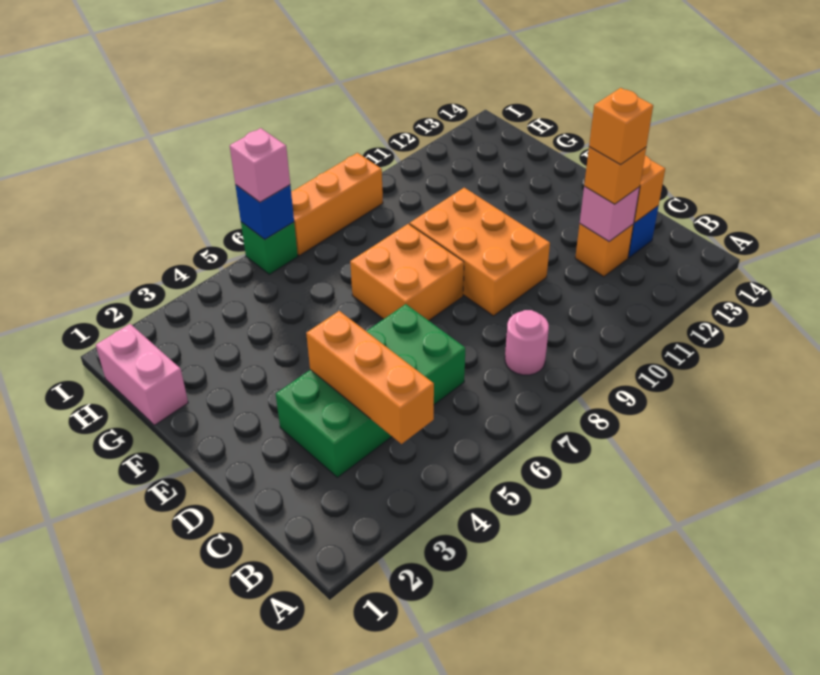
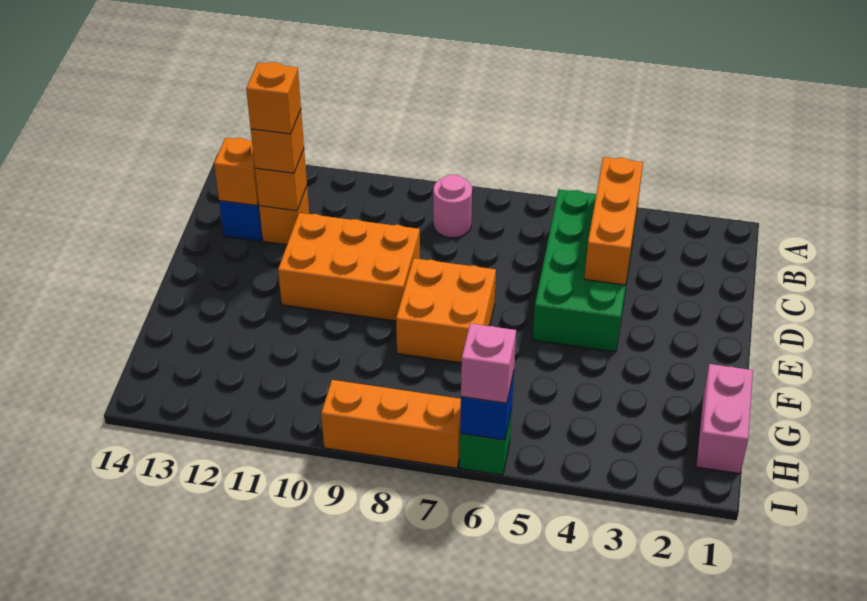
green 2x4 brick [276,304,465,477] -> green 2x4 brick turned to [533,189,637,352]
pink 1x1 brick [580,186,640,241] -> orange 1x1 brick [255,149,307,211]
orange 2x3 brick [410,188,550,316] -> orange 2x3 brick turned to [278,213,420,321]

